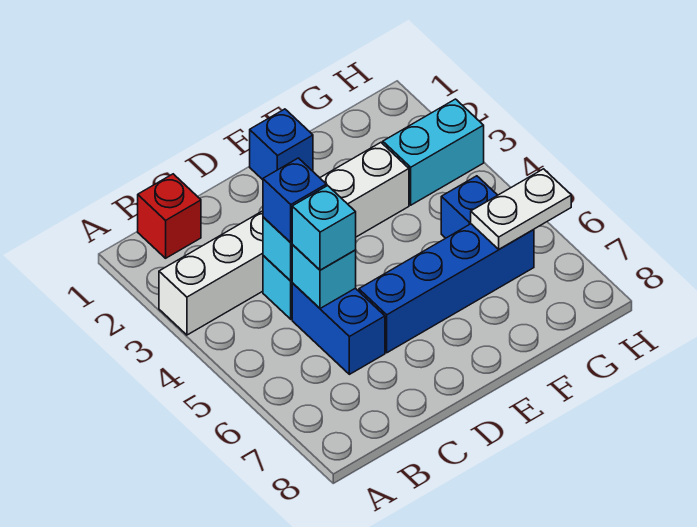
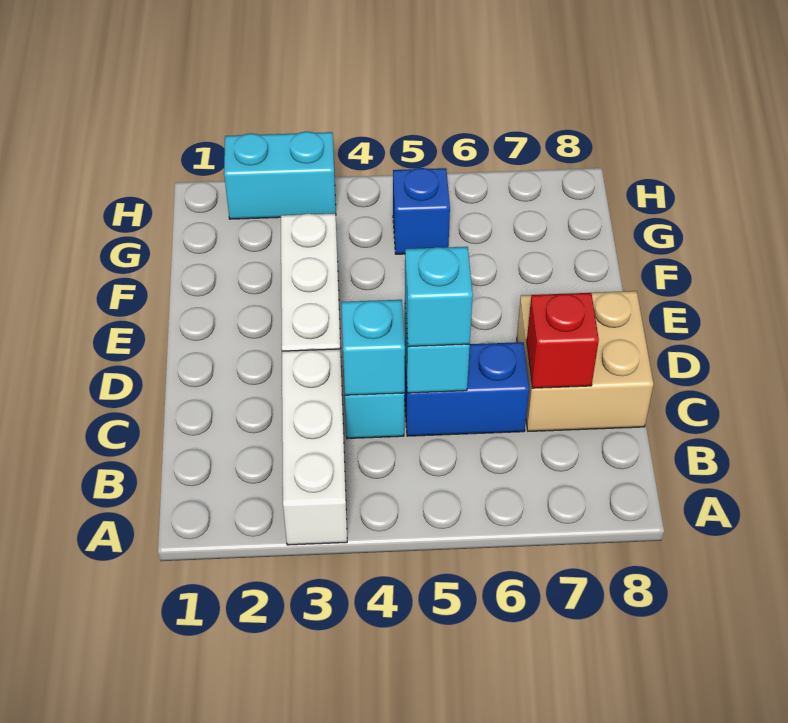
red 1x1 brick [138,174,201,258] -> red 1x1 brick moved to [527,293,599,388]
blue 1x1 brick [263,158,326,242] -> none
none -> tan 2x2 brick [517,291,653,431]
blue 1x4 brick [359,224,534,353] -> none
blue 1x1 brick [250,109,313,180] -> none
cyan 1x2 brick [383,99,484,205] -> cyan 1x2 brick turned to [224,132,336,219]
white 1x2 plate [471,169,571,249] -> none

